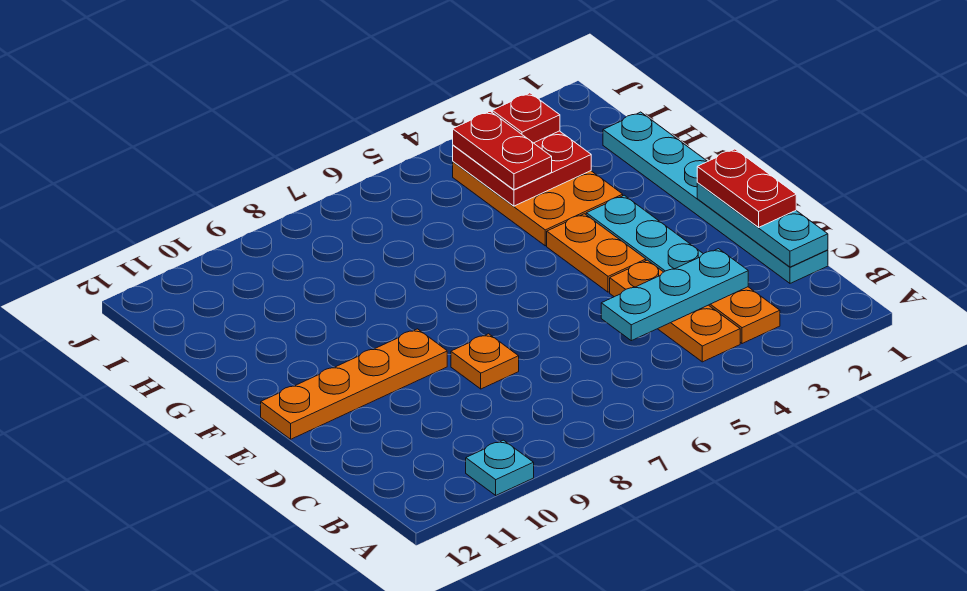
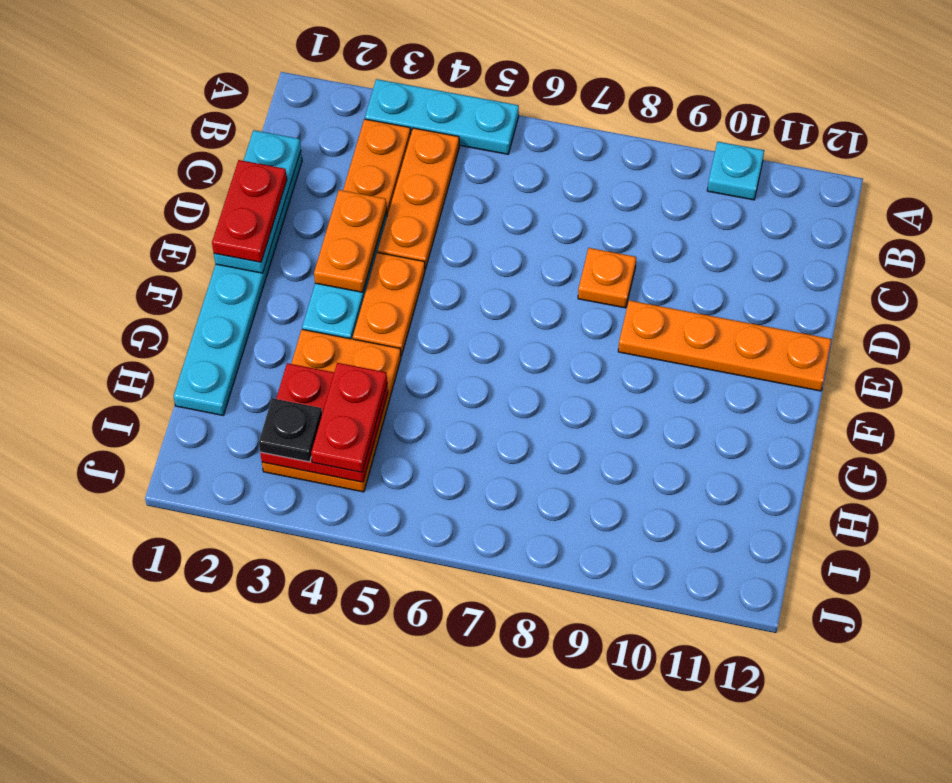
cyan 1x3 plate [601,249,748,341] -> cyan 1x3 plate moved to [365,79,519,154]
none -> orange 1x2 plate [314,190,387,292]
red 1x1 plate [492,93,560,143] -> black 1x1 plate [259,398,322,462]

